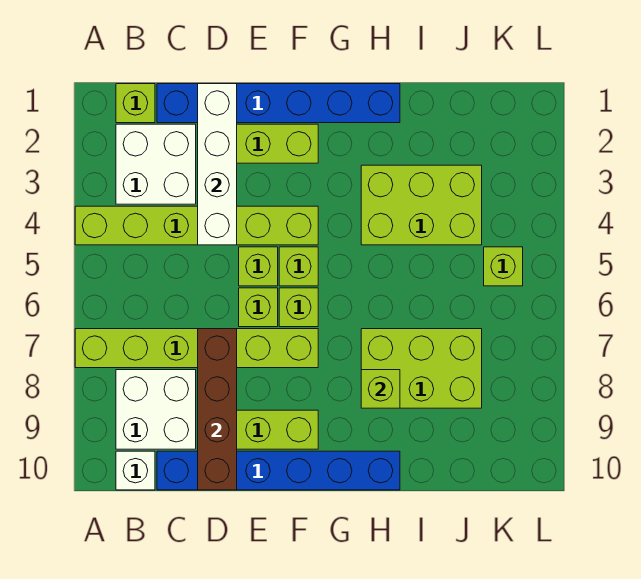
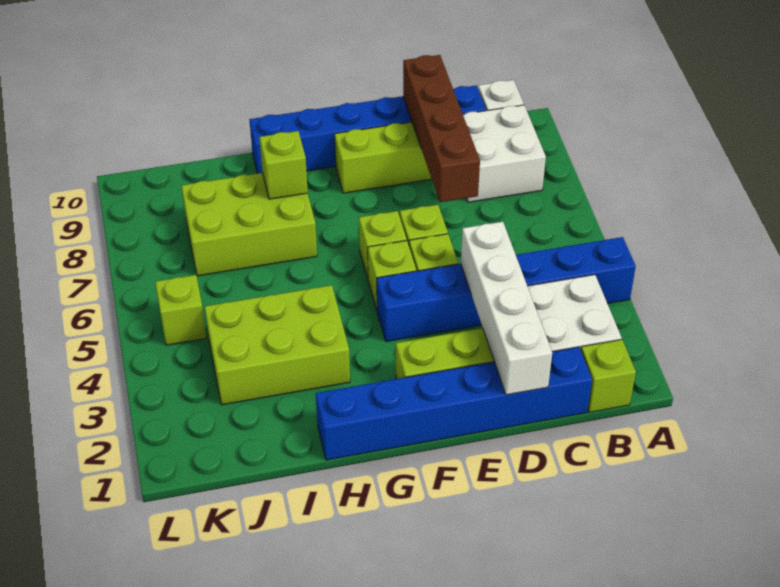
lime 1x6 brick [75,206,318,245] -> blue 1x6 brick [377,237,636,342]
lime 1x6 brick [75,329,318,368] -> none

